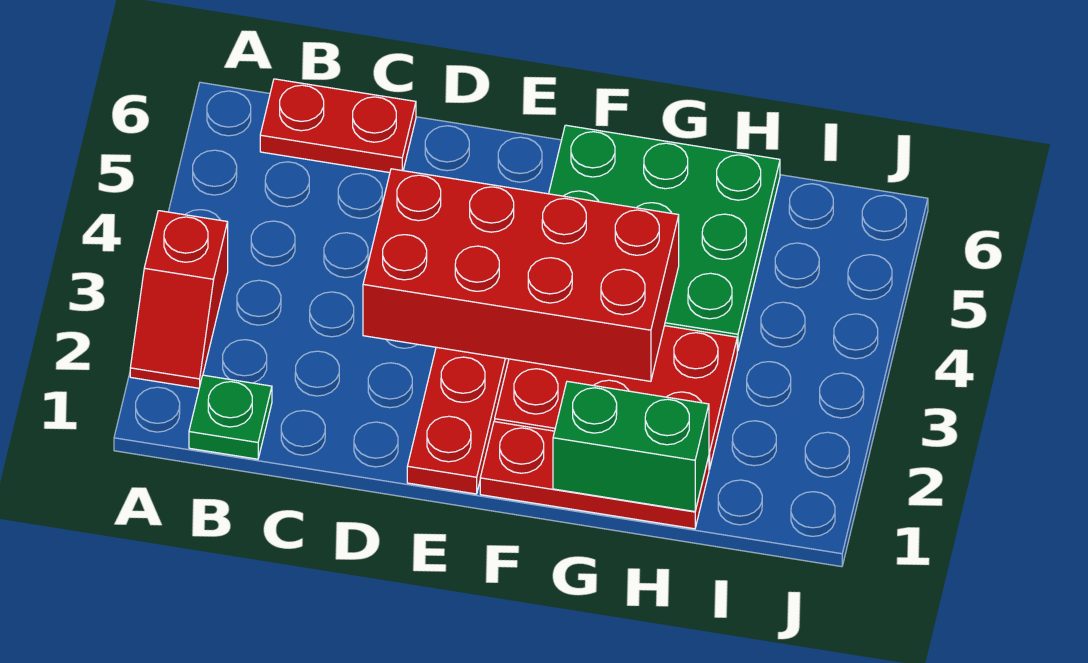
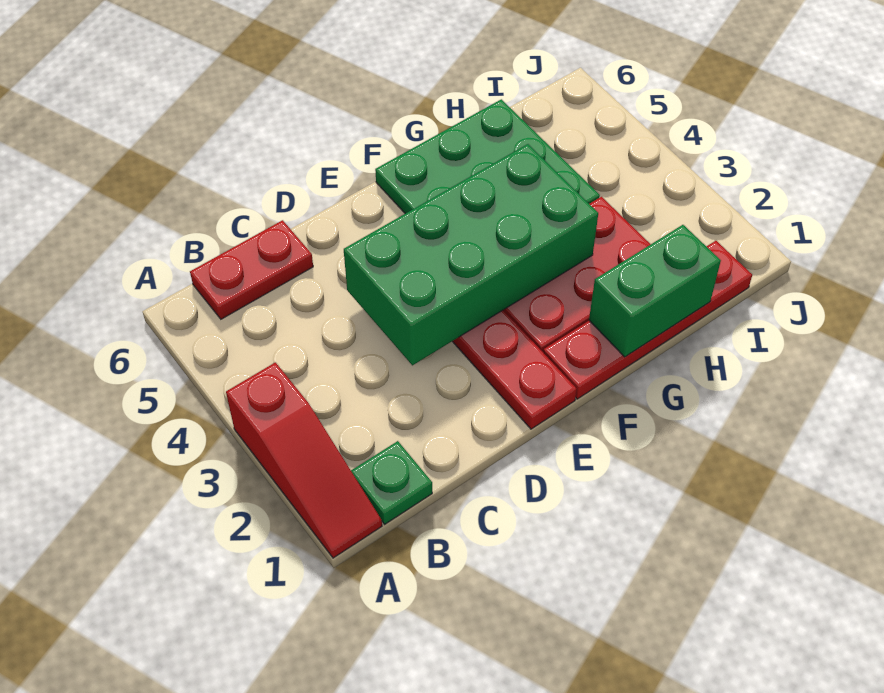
red 1x2 slope [130,211,228,388] -> red 1x3 slope [226,362,382,558]
red 2x4 brick [363,169,679,381] -> green 2x4 brick [344,144,598,365]
red 1x3 plate [480,421,709,529] -> red 1x4 plate [543,241,752,399]

